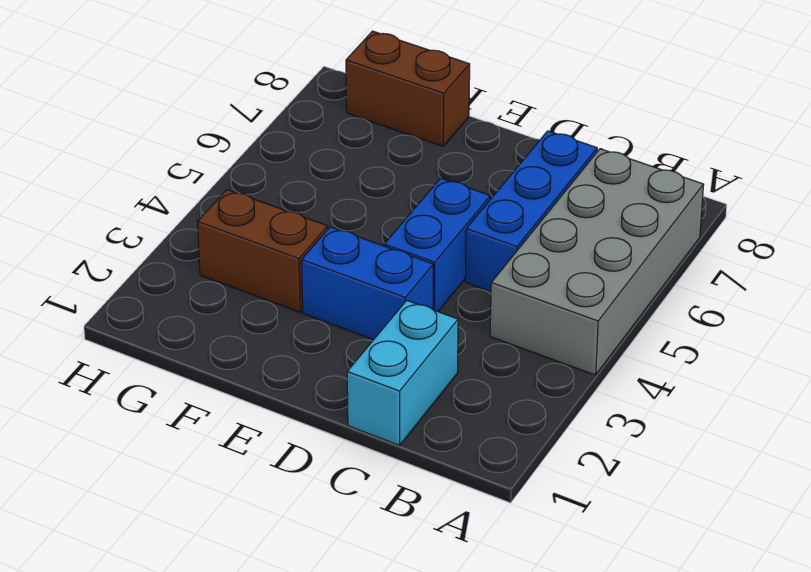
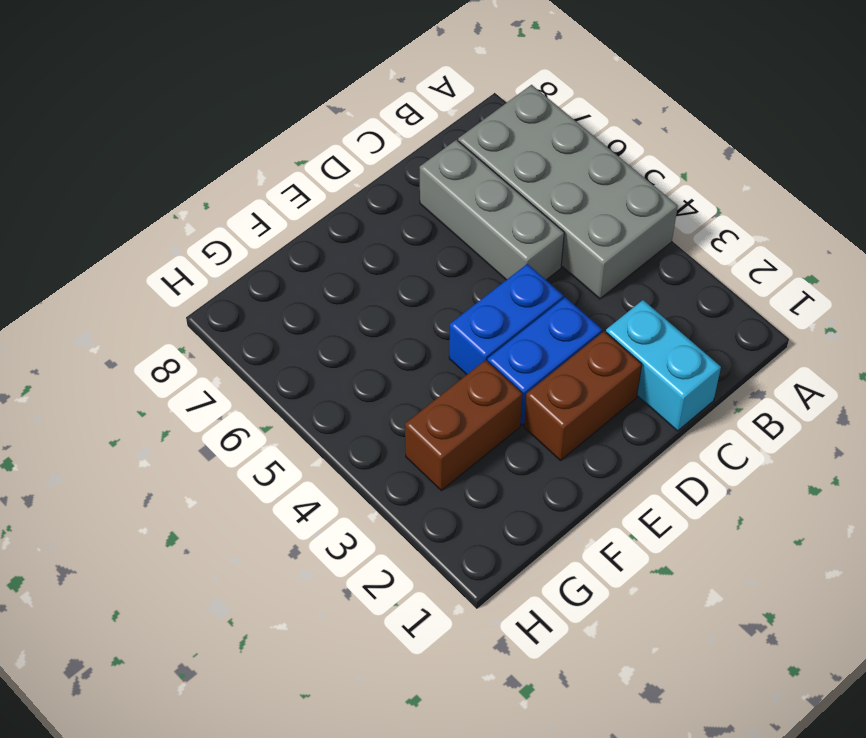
blue 1x3 brick [465,131,597,291] -> grey 1x3 brick [420,140,564,280]
blue 1x2 brick [384,178,490,312] -> blue 1x2 brick turned to [449,264,563,375]
brown 1x2 brick [346,31,470,146] -> brown 1x2 brick moved to [524,331,642,461]

